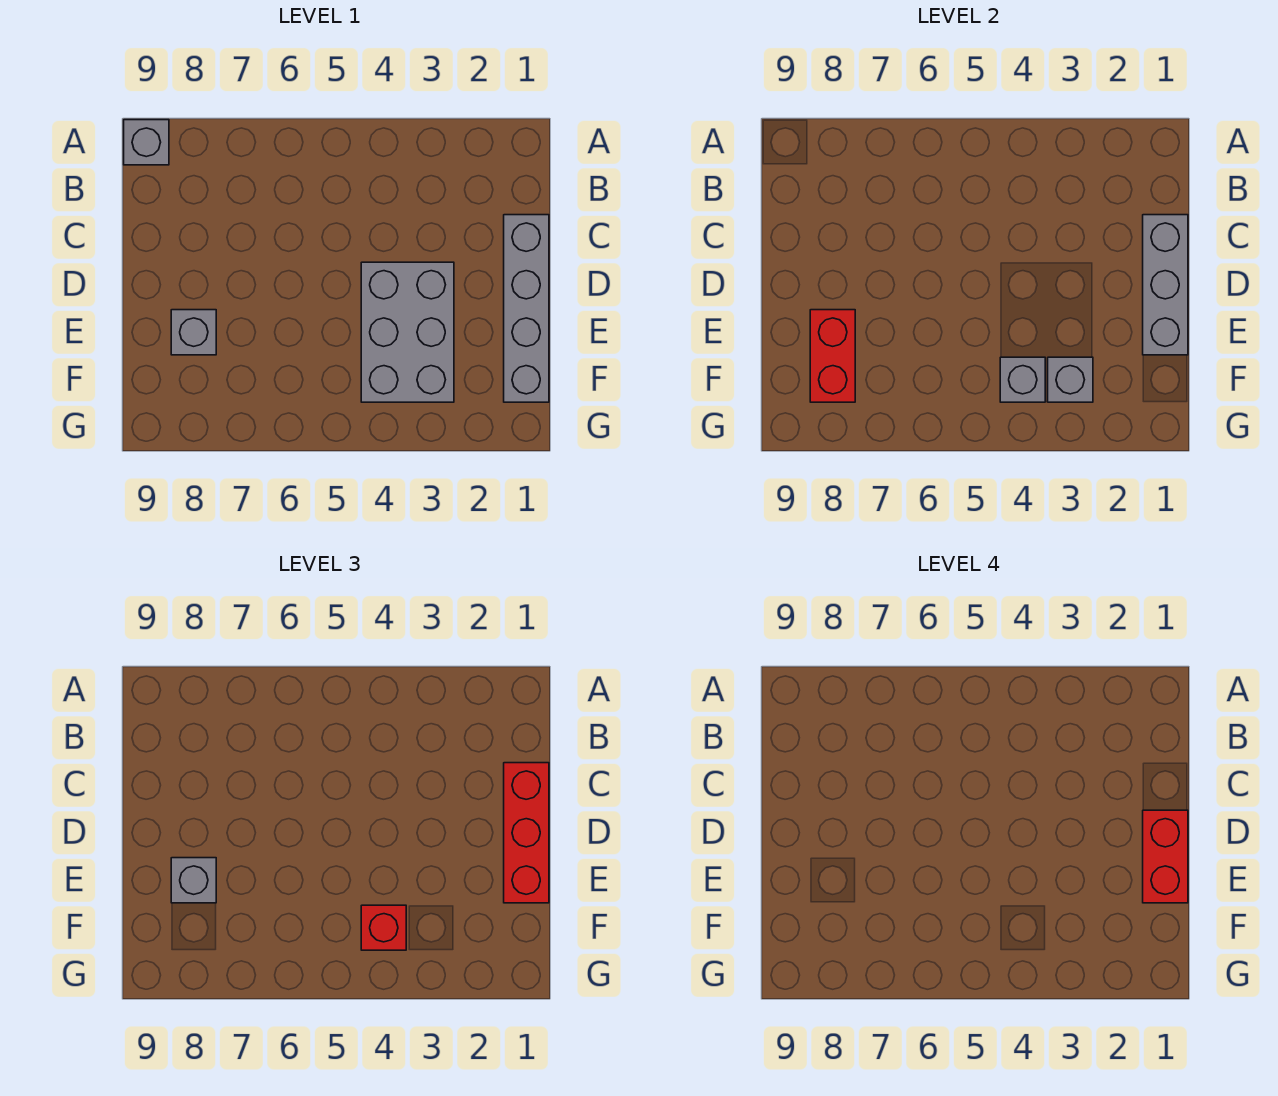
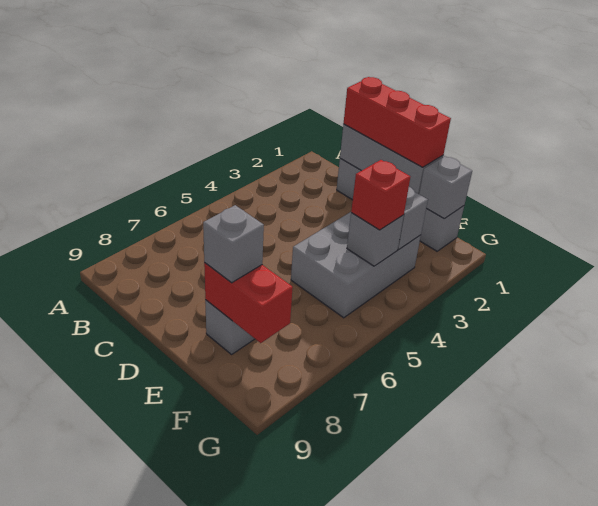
grey 1x1 brick [124,120,169,165] -> grey 1x1 brick moved to [419,156,472,219]
red 1x2 brick [1143,810,1188,903] -> none
grey 2x3 brick [361,262,454,402] -> grey 2x3 brick turned to [291,212,421,318]

